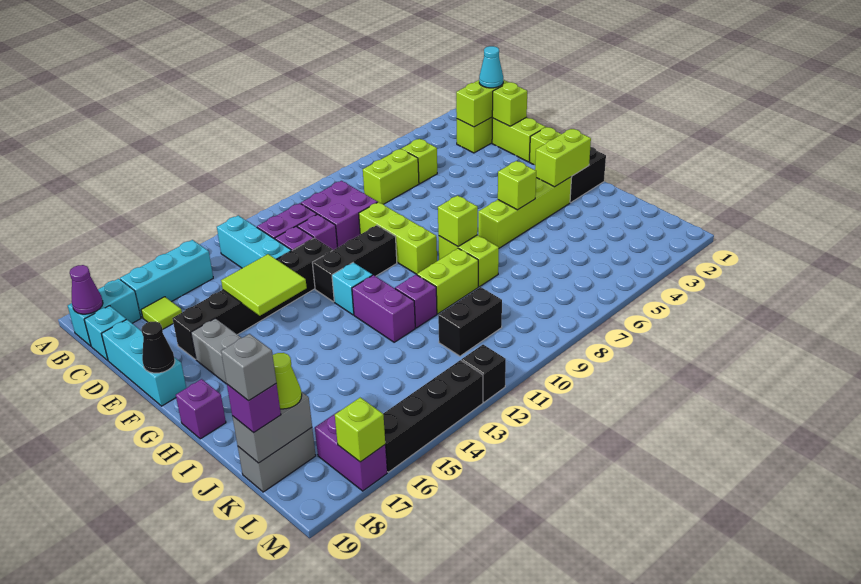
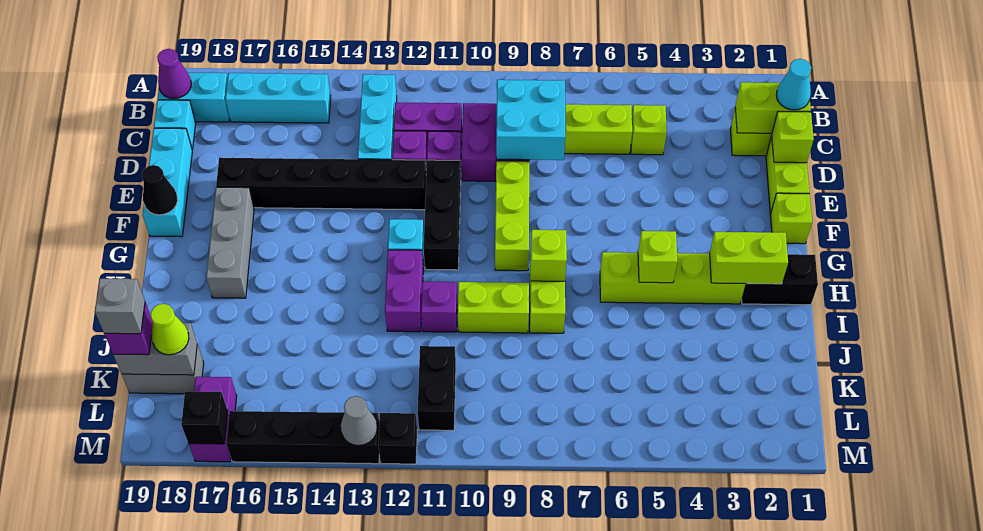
none -> cyan 2x2 brick [496,80,565,160]
lime 1x1 tile [141,297,182,329] -> none
lime 2x2 tile [221,254,307,316] -> none
black 1x3 brick [312,225,397,302] -> black 1x3 brick turned to [424,160,461,270]
purple 1x1 brick [176,379,226,439] -> none
black 1x2 brick [438,287,502,356] -> black 1x2 brick turned to [418,346,456,430]
none -> grey 1x1 cone [341,396,377,446]
lime 1x1 brick [335,397,385,462] -> black 1x1 brick [181,391,228,444]

